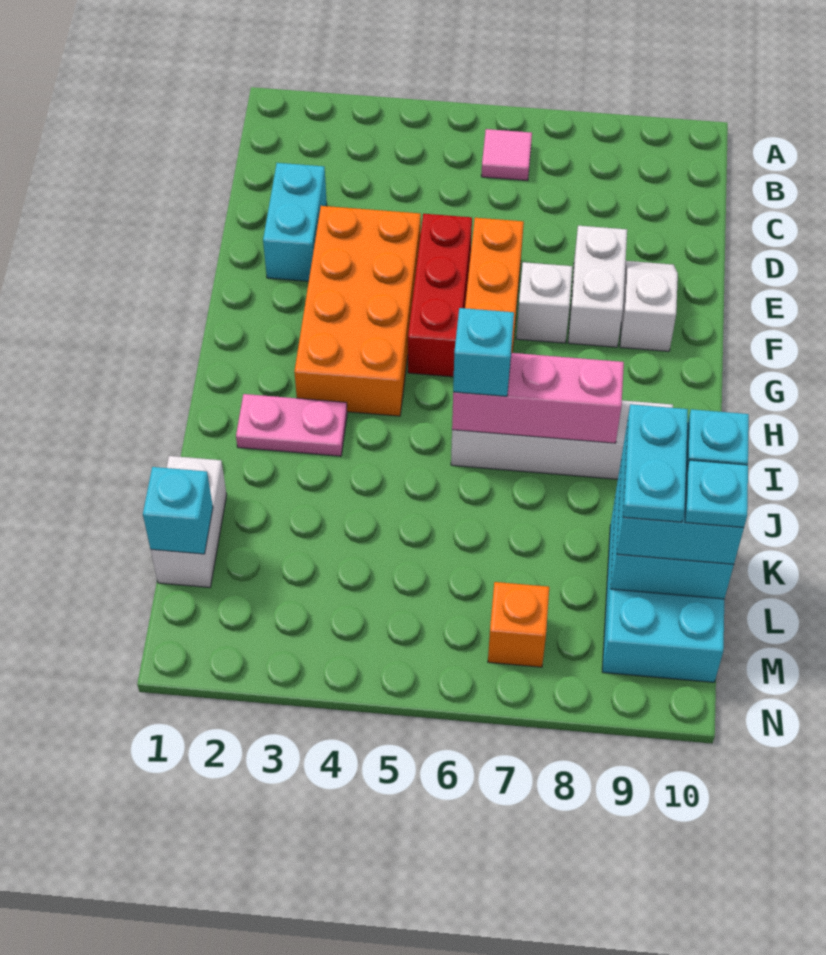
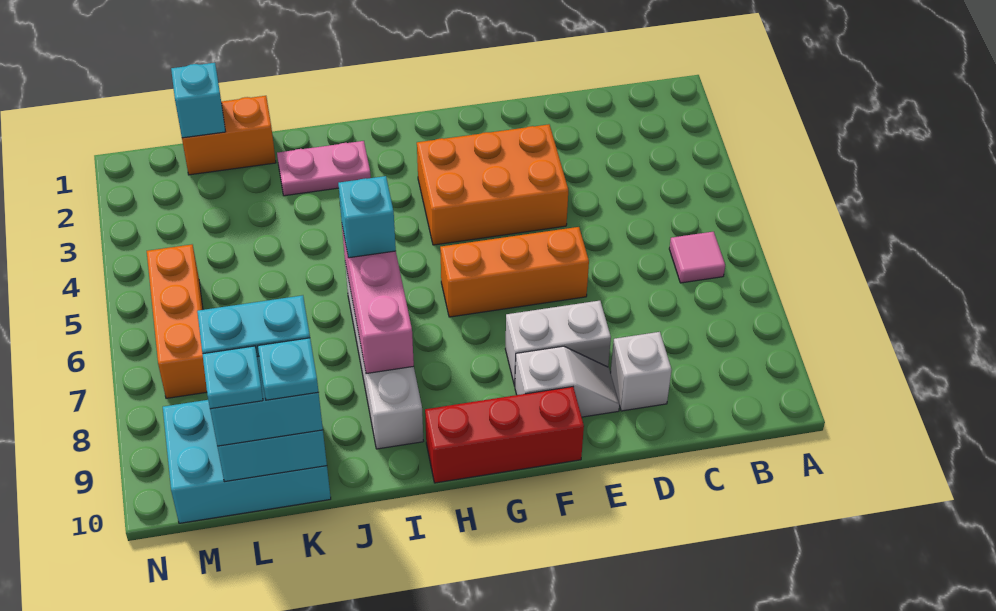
cyan 1x2 brick [263,163,327,281] -> none
orange 2x4 brick [294,206,421,416] -> orange 2x3 brick [417,124,568,245]
red 1x3 brick [408,214,472,377] -> red 1x3 brick moved to [425,387,584,483]
white 1x1 brick [516,262,572,343] -> white 1x1 brick moved to [611,332,672,411]
pink 1x2 plate [236,394,347,456] -> pink 1x2 plate turned to [277,141,371,196]
white 1x2 brick [151,456,227,587] -> orange 1x2 brick [182,96,276,175]
orange 1x1 brick [488,582,549,667] -> orange 1x3 brick [147,245,207,398]

